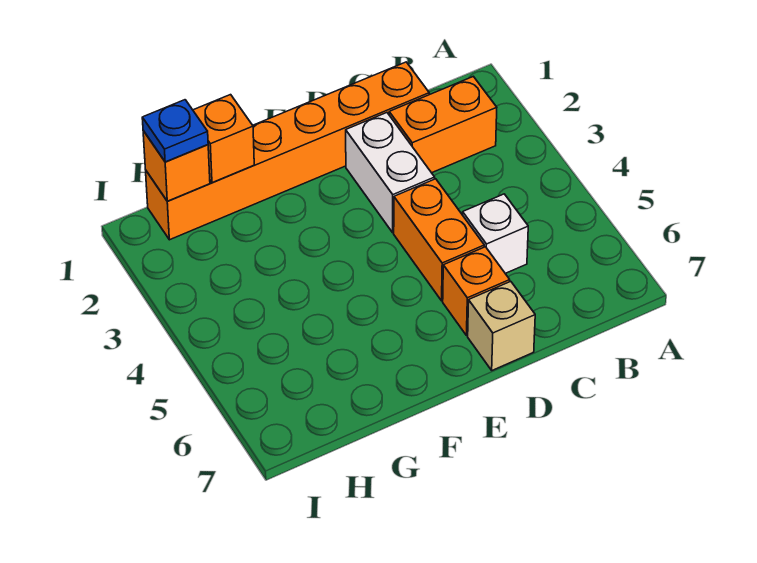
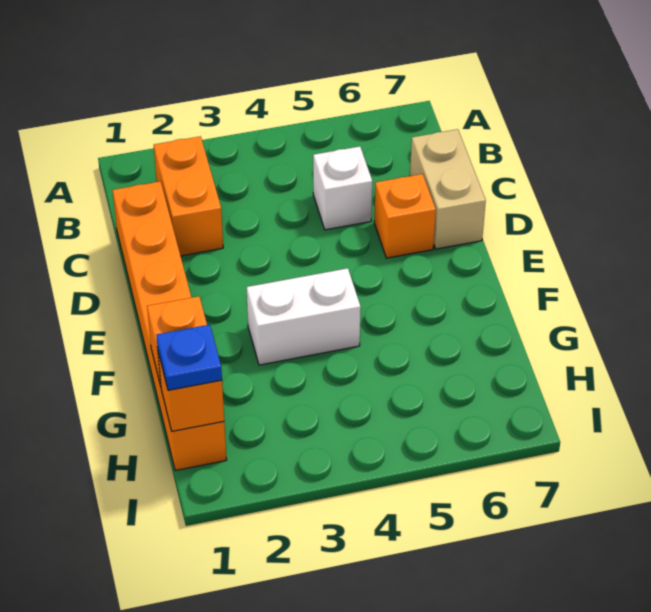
white 1x2 brick [346,113,435,233] -> white 1x2 brick moved to [247,268,361,365]
orange 1x2 brick [394,179,484,301] -> none
tan 1x1 brick [468,281,535,370] -> tan 1x2 brick [410,129,486,249]

